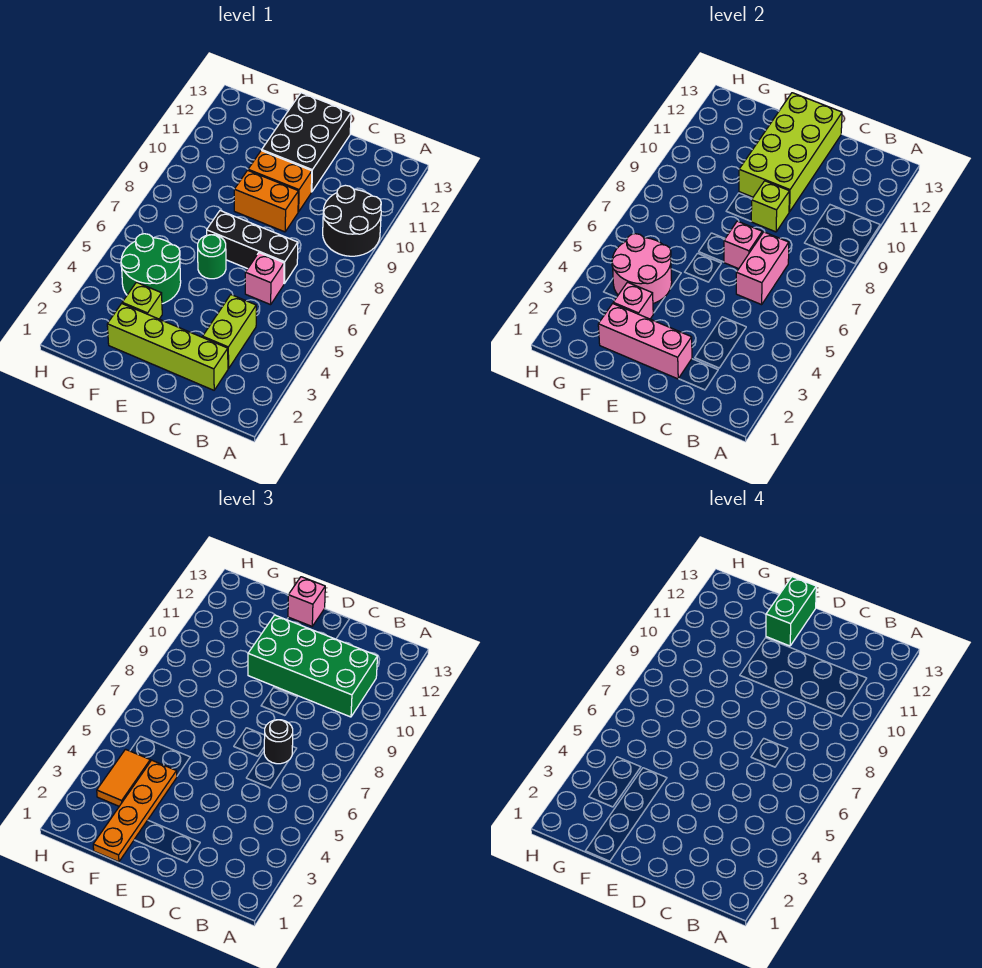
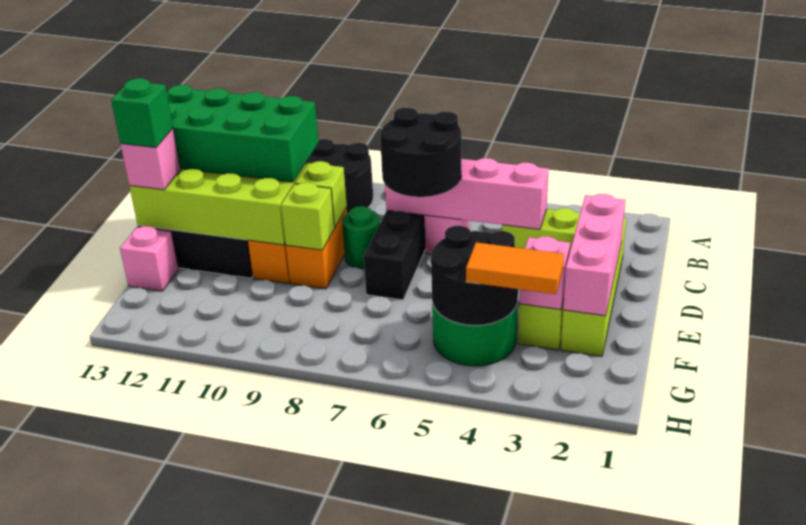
green 2x4 brick [248,615,378,717] -> green 2x4 brick turned to [167,85,319,182]
pink 1x2 brick [736,232,789,305] -> pink 1x4 brick [385,158,549,229]
black 1x1 round brick [264,720,293,764] -> black 2x2 round brick [380,108,462,197]
pink 1x1 brick [724,221,762,269] -> pink 1x1 brick moved to [120,226,178,291]
green 1x1 round brick [198,235,226,279] -> green 1x1 round brick moved to [342,206,380,269]
none -> lime 1x1 brick [281,183,335,250]
green 1x2 brick [766,577,816,646] -> green 1x1 brick [111,78,173,148]
orange 1x4 plate [93,760,177,862] -> none
pink 2x2 round brick [612,234,672,303] -> black 2x2 round brick [431,226,518,325]

